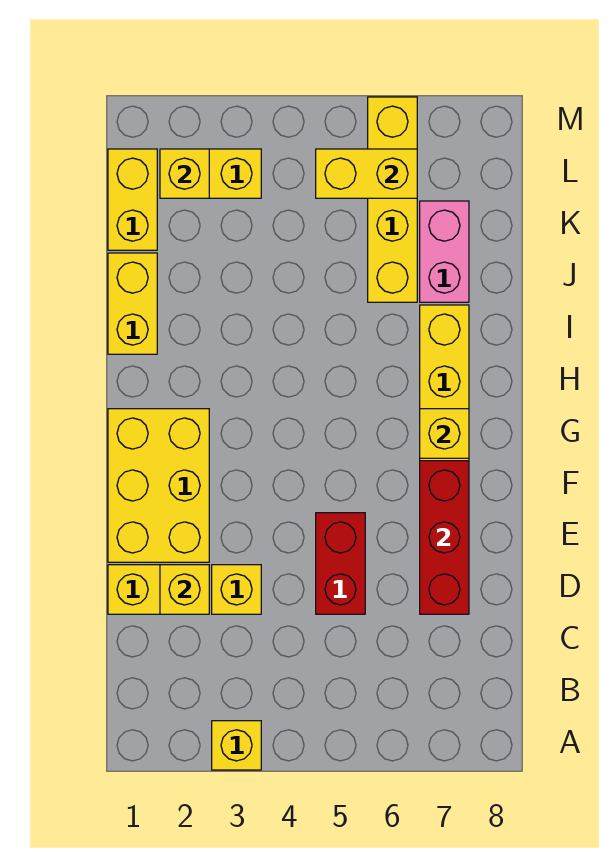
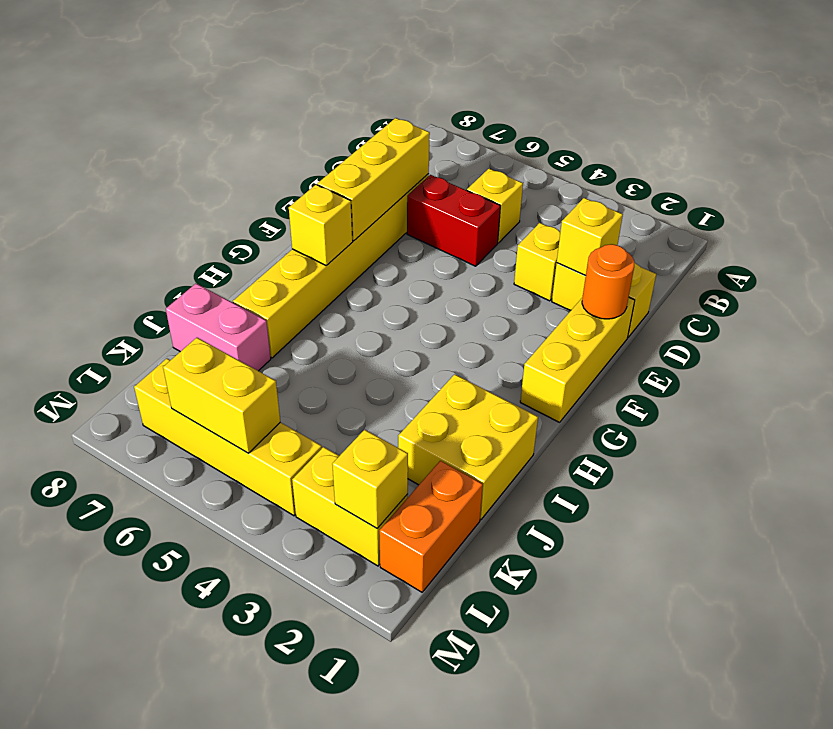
yellow 1x1 brick [212,721,261,770] -> yellow 1x1 brick moved to [467,169,523,243]
red 1x2 brick [316,513,365,614] -> red 1x2 brick turned to [407,175,500,266]
red 1x3 brick [420,461,469,614] -> yellow 1x3 brick [317,118,430,241]
yellow 2x3 brick [108,409,209,562] -> yellow 1x3 brick [520,298,635,422]
none -> orange 1x1 round brick [582,244,634,319]
yellow 1x2 brick [108,253,157,354] -> yellow 2x2 brick [398,374,538,519]
yellow 1x4 brick [368,97,417,302] -> yellow 1x4 brick turned to [134,359,322,516]
pink 1x2 brick [420,201,469,302] -> pink 1x2 brick turned to [166,284,271,371]
yellow 1x2 brick [108,149,157,250] -> orange 1x2 brick [379,461,483,592]

